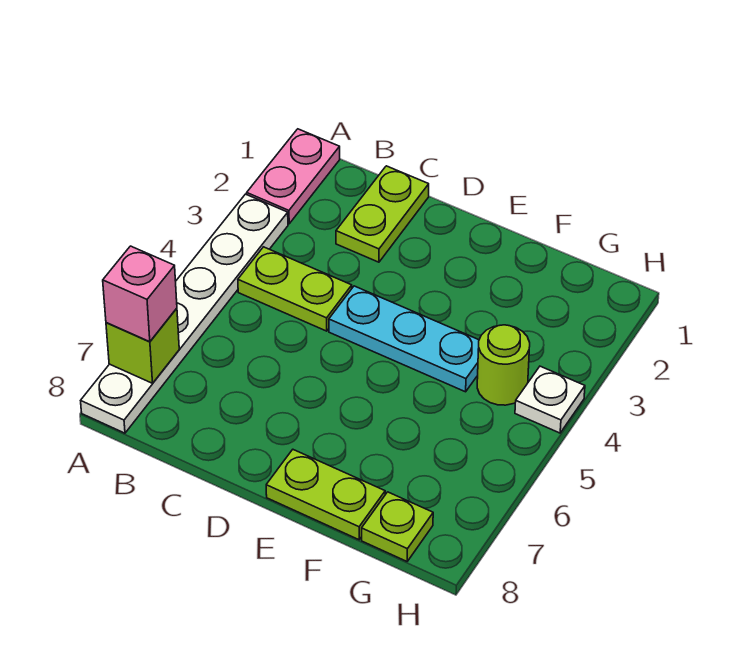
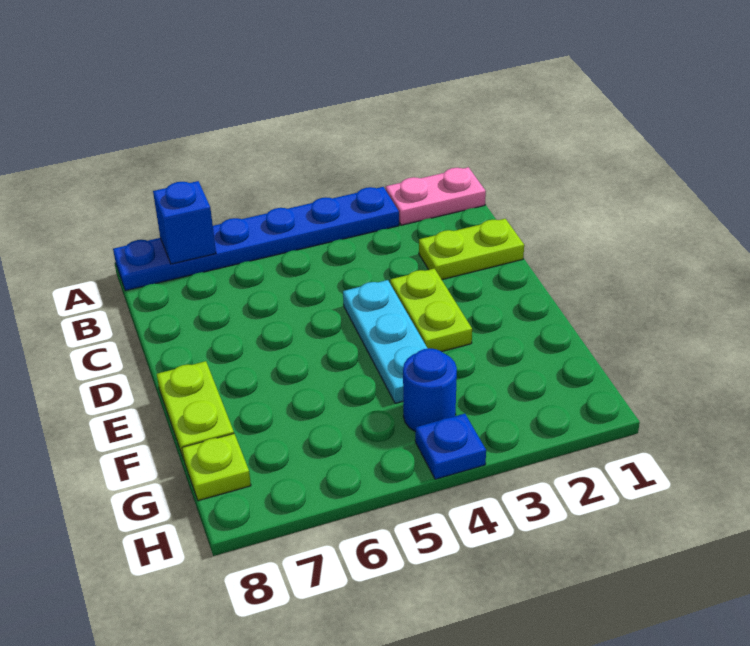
white 1x6 plate [81,194,288,433] -> blue 1x6 plate [113,187,399,291]
lime 1x1 brick [106,308,179,383] -> blue 1x1 brick [153,181,216,264]
pink 1x1 brick [103,246,177,342] -> none
lime 1x2 plate [238,247,352,331] -> lime 1x2 plate moved to [390,269,472,352]
lime 1x1 round brick [477,325,530,405] -> blue 1x1 round brick [403,348,457,431]
white 1x1 plate [515,366,585,433] -> blue 1x1 plate [415,414,486,479]

